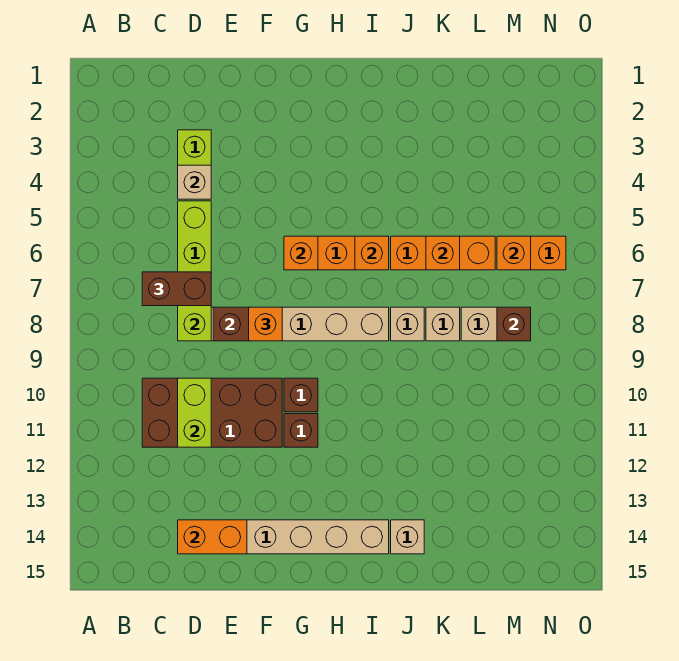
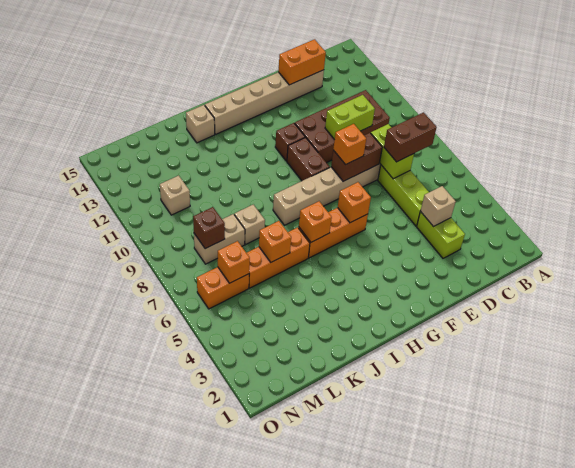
lime 1x2 brick [178,378,211,447] -> lime 1x2 brick turned to [325,95,375,140]
brown 1x1 brick [284,378,318,412] -> brown 1x2 brick [287,138,330,181]
tan 1x1 brick [391,307,424,341] -> tan 1x1 brick moved to [160,175,190,215]

